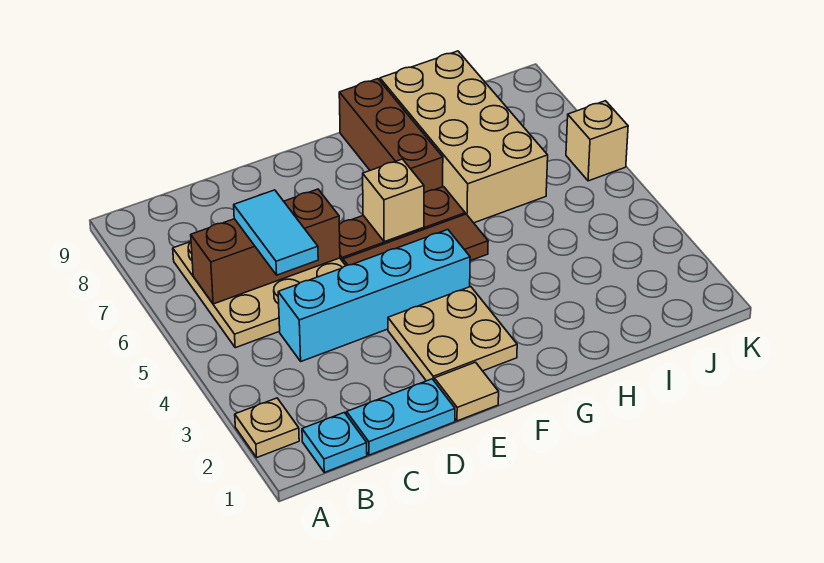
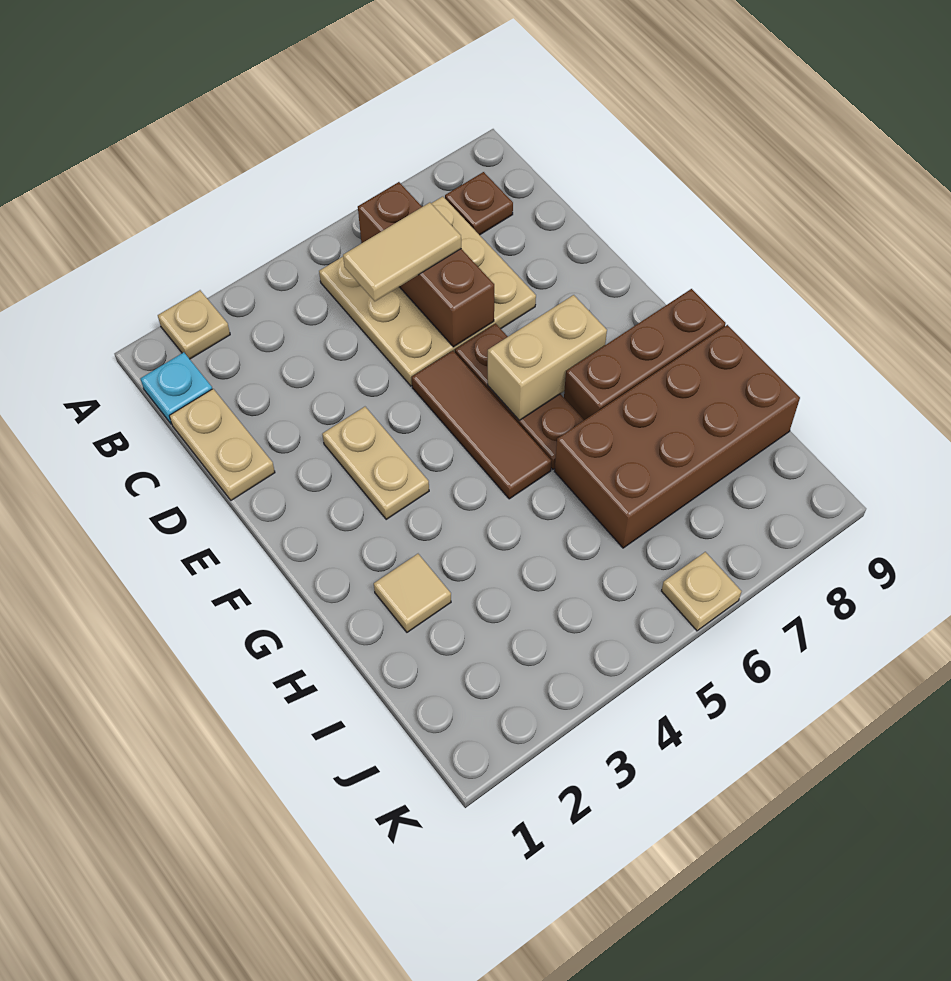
none -> brown 1x1 plate [445,172,513,235]
cyan 1x2 plate [347,379,455,455] -> tan 1x2 plate [169,389,275,500]
cyan 1x4 brick [278,230,470,361] -> none
cyan 1x2 tile [234,190,318,275] -> tan 1x2 tile [343,203,461,301]
tan 1x1 tile [434,362,499,421] -> tan 1x1 tile moved to [374,554,451,632]
tan 2x2 plate [388,287,517,381] -> tan 1x2 plate [322,407,429,519]
tan 1x1 brick [363,159,424,242] -> tan 1x2 brick [488,295,607,420]
tan 2x4 brick [380,51,548,223] -> brown 2x4 brick [555,325,800,548]
tan 1x1 brick [566,101,628,181] -> tan 1x1 plate [662,552,741,631]

